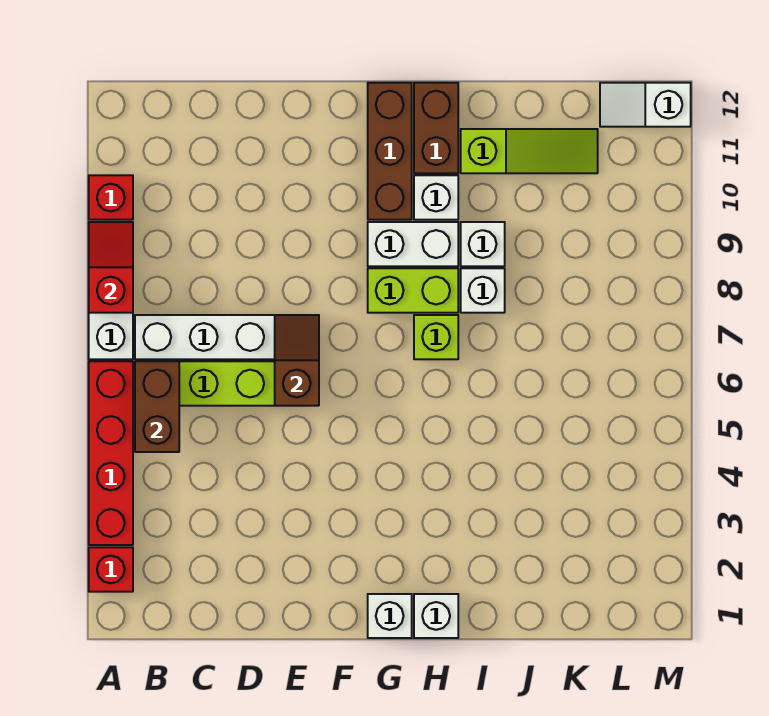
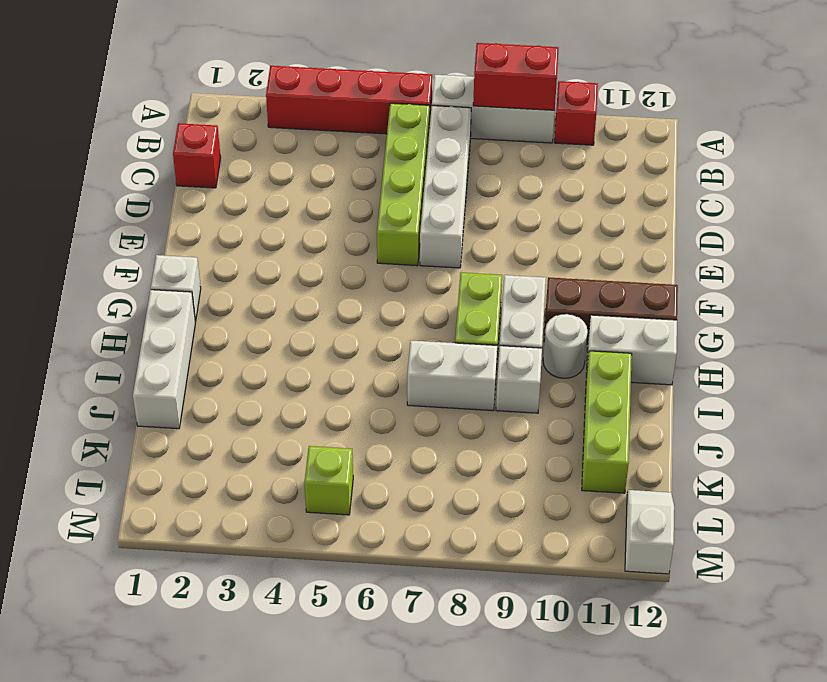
red 1x1 brick [89,547,133,592] -> red 1x1 brick moved to [173,123,221,188]
red 1x2 slope [89,222,133,313] -> red 1x2 brick [473,43,558,110]
brown 1x2 brick [135,361,179,452] -> none
brown 1x2 slope [275,315,319,406] -> none
white 1x1 brick [414,594,458,638] -> white 1x3 brick [133,290,195,429]
lime 1x1 brick [414,315,458,359] -> lime 1x1 brick moved to [304,446,353,515]
white 1x1 brick [414,175,458,220] -> white 1x1 round brick [543,314,588,378]
brown 1x2 brick [414,83,458,173] -> white 1x2 brick [586,315,677,385]
white 1x1 brick [461,268,505,313] -> white 1x2 brick [407,340,497,411]
lime 1x3 slope [461,129,598,173] -> lime 1x3 brick [582,351,632,493]

